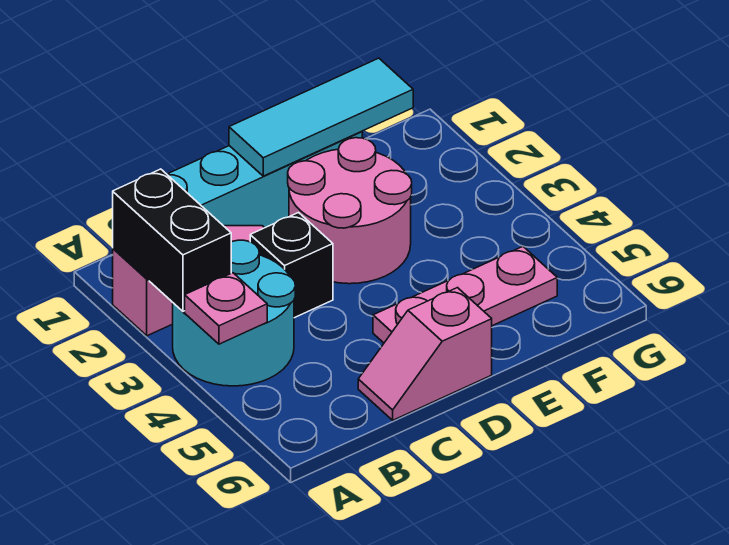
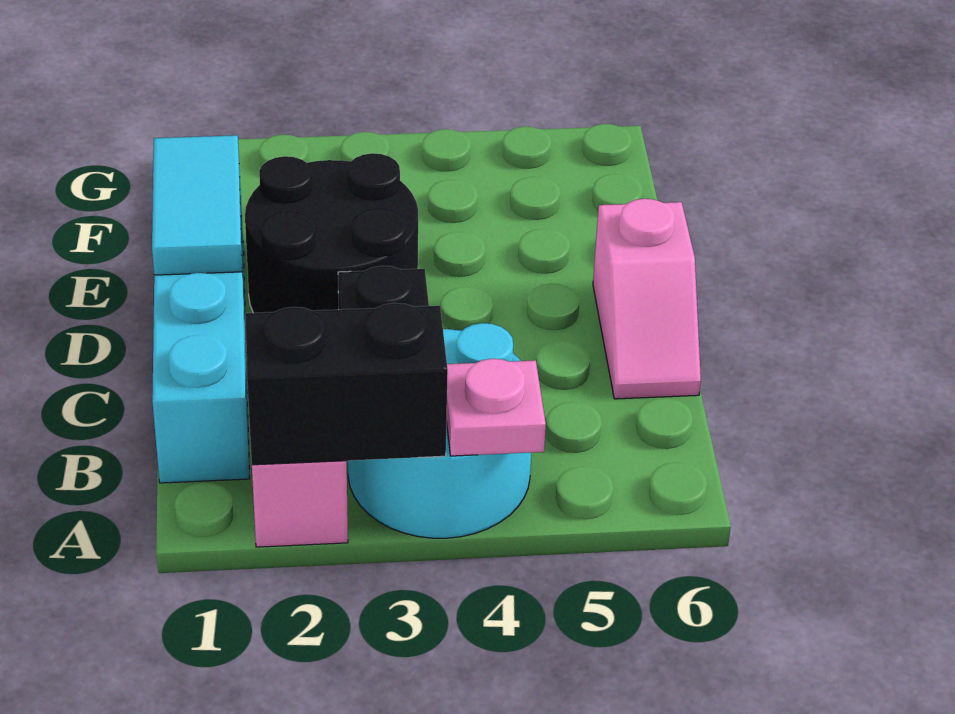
cyan 1x3 tile [229,58,413,176] -> cyan 1x2 tile [152,135,242,275]
pink 2x2 round brick [288,138,412,284] -> black 2x2 round brick [245,153,418,313]
pink 1x3 plate [373,247,557,343] -> none

